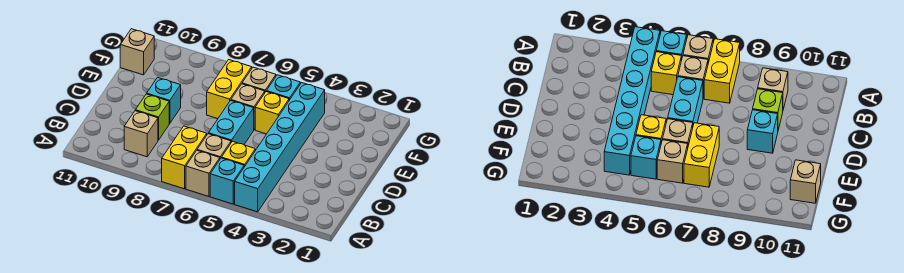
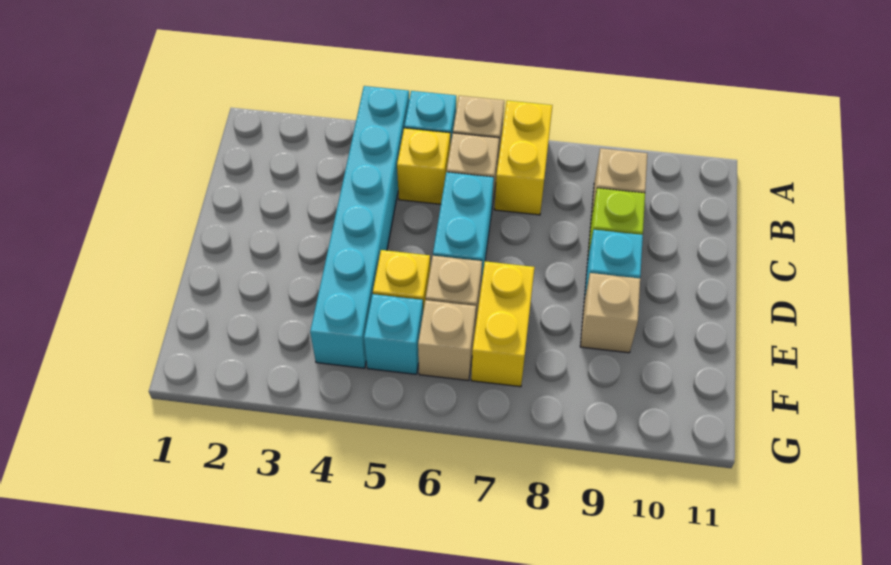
tan 1x1 brick [120,29,154,75] -> tan 1x1 brick moved to [580,273,640,353]

